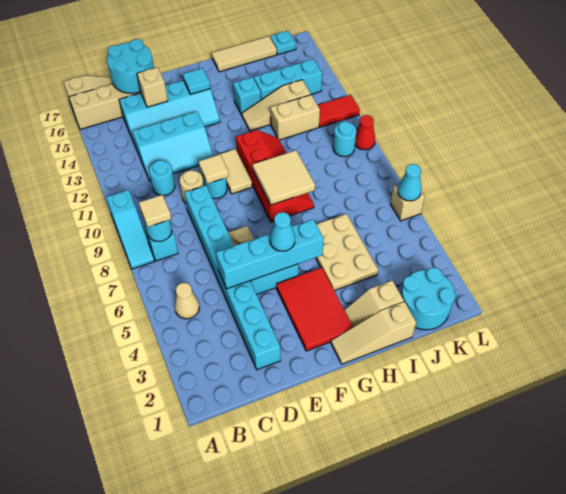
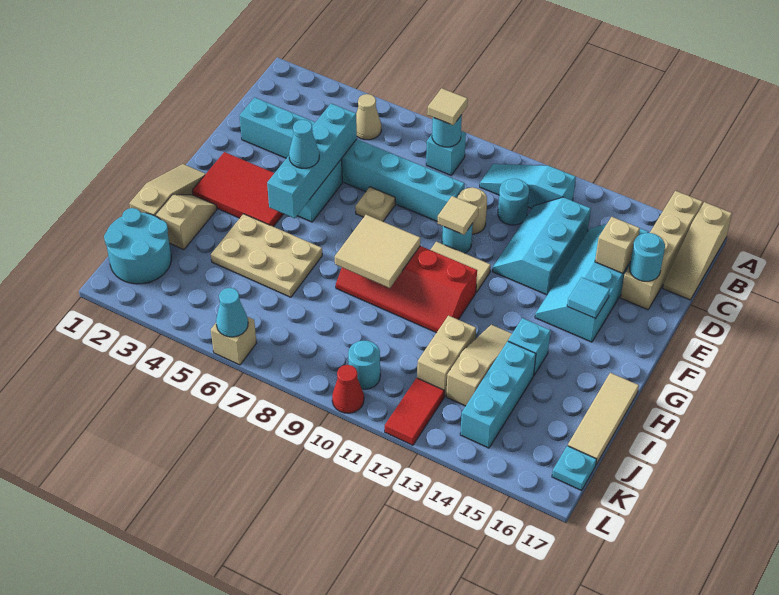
cyan 1x3 slope [106,190,154,269] -> cyan 1x3 slope moved to [480,164,576,208]
cyan 2x2 round brick [107,39,154,93] -> cyan 1x1 round brick [630,233,665,281]

